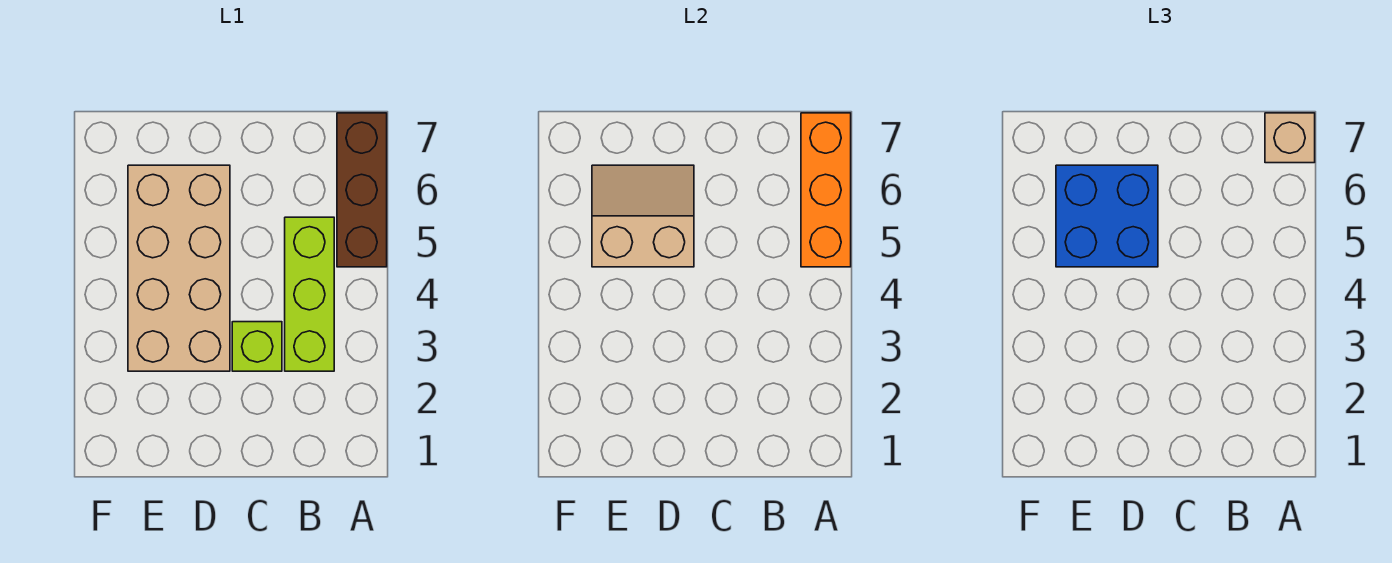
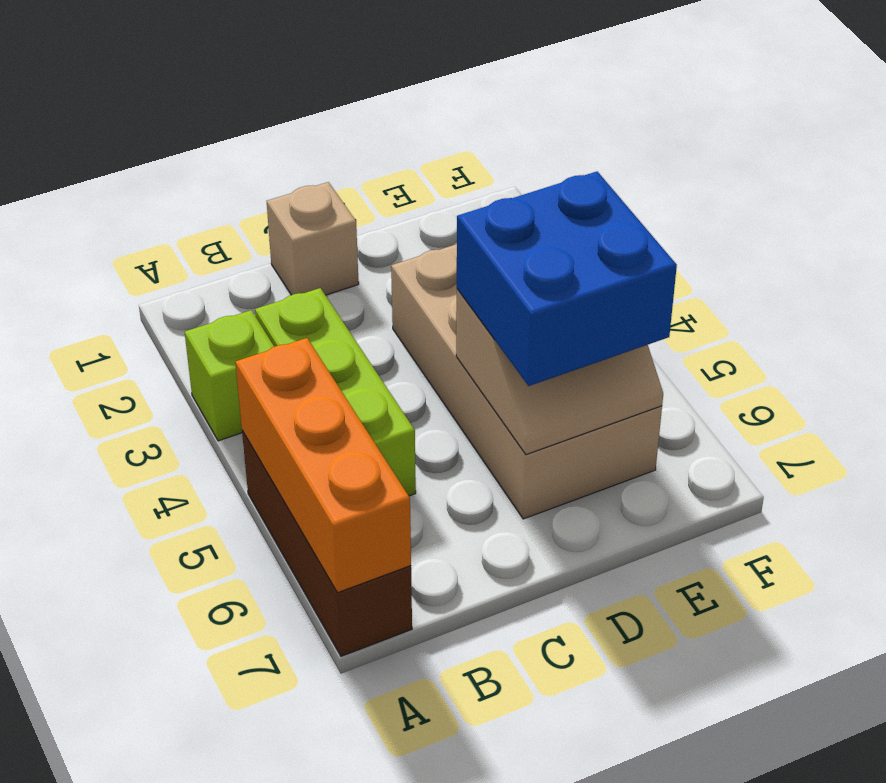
tan 1x1 brick [1265,113,1315,163] -> tan 1x1 brick moved to [267,182,359,295]
lime 1x1 brick [232,322,282,371] -> lime 1x1 brick moved to [185,310,274,441]

